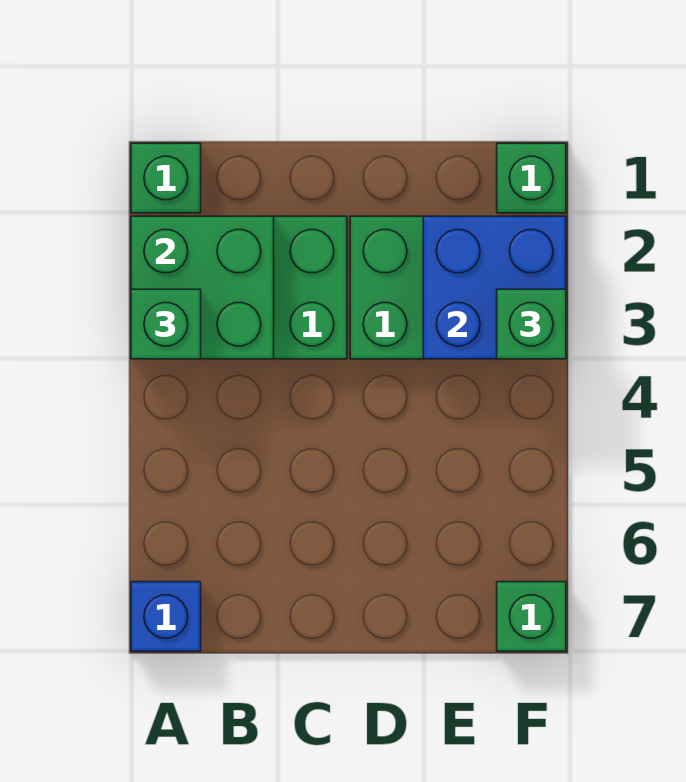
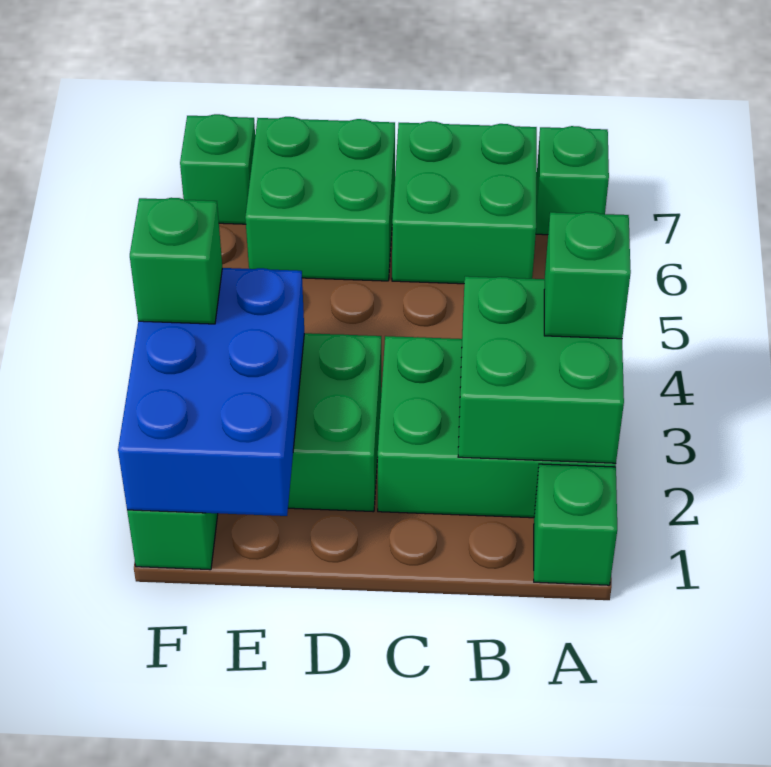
blue 1x1 brick [131,582,201,651] -> green 1x1 brick [536,126,609,235]
none -> green 2x2 brick [392,121,537,284]
none -> green 2x2 brick [245,117,395,281]
blue 2x2 brick [423,216,566,359] -> blue 2x3 brick [118,268,304,516]

